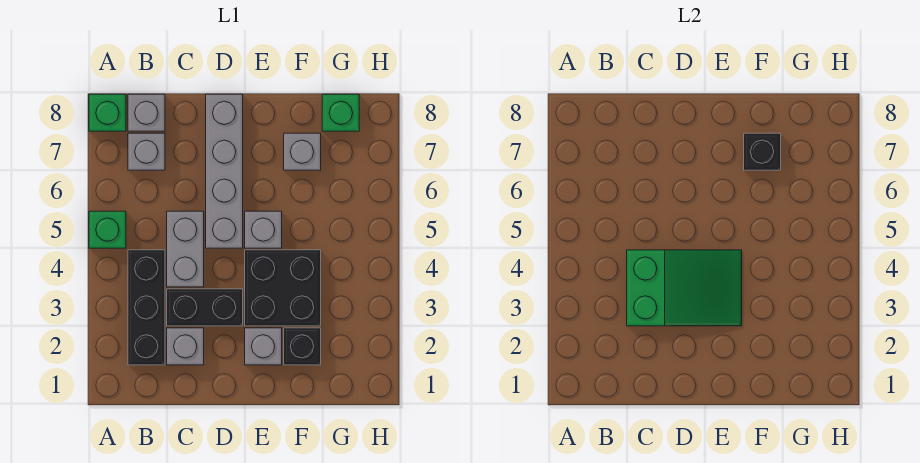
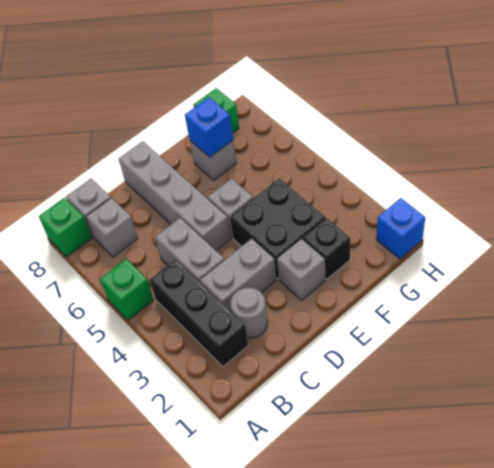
grey 1x1 brick [167,328,204,365] -> grey 1x1 round brick [231,288,268,338]
black 1x2 brick [167,289,243,326] -> grey 1x2 brick [200,239,276,312]
green 2x3 slope [627,250,742,326] -> none
black 1x1 brick [744,133,781,170] -> blue 1x1 brick [185,97,233,157]
none -> blue 1x1 brick [376,198,425,259]

